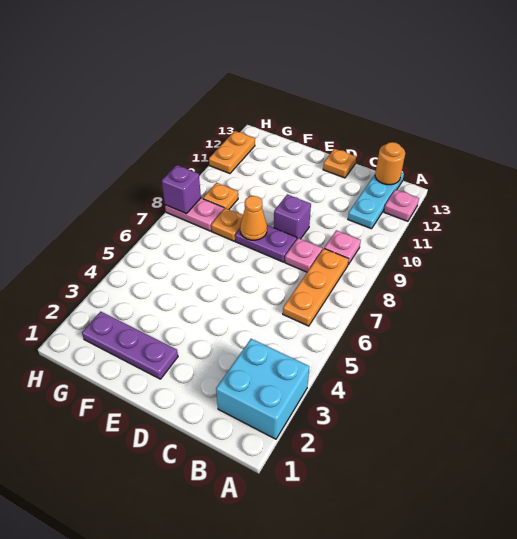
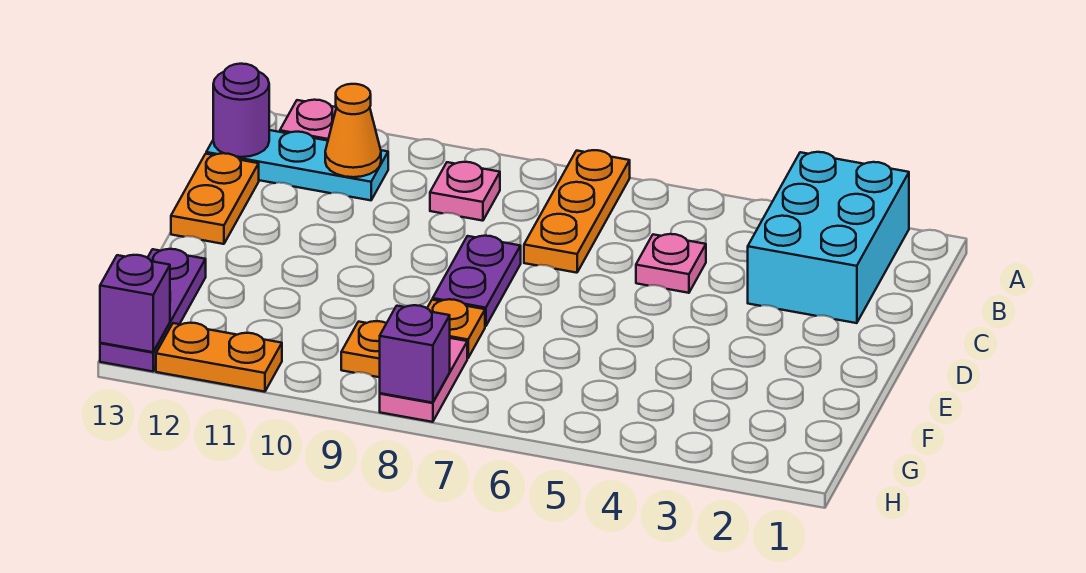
cyan 2x2 brick [216,339,309,439] -> cyan 2x3 brick [748,152,909,323]
orange 1x3 plate [283,249,349,326] -> orange 1x3 plate turned to [524,150,630,273]
orange 1x1 round brick [375,142,405,185] -> purple 1x1 round brick [213,64,269,157]
pink 1x1 plate [285,238,322,272] -> pink 1x1 plate moved to [636,234,706,293]
purple 1x1 brick [274,194,311,239] -> purple 1x1 brick moved to [100,255,170,352]
orange 1x1 plate [323,149,356,178] -> orange 1x2 plate [171,153,259,244]
purple 1x3 plate [82,312,178,379] -> purple 1x3 plate moved to [100,249,206,371]
orange 1x1 cone [240,196,267,240] -> orange 1x1 cone moved to [325,84,381,177]

